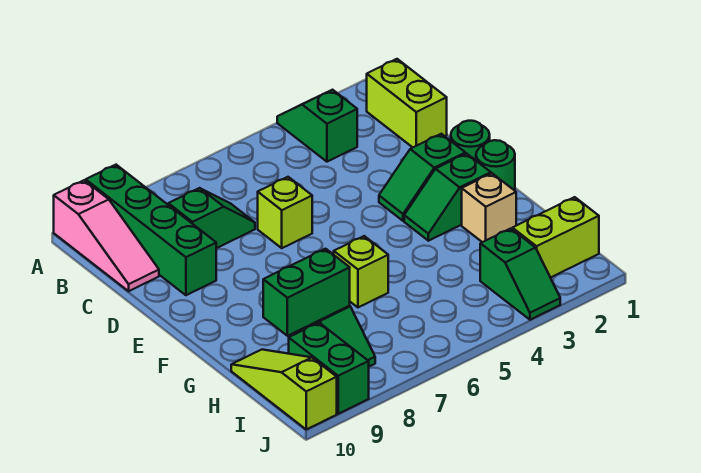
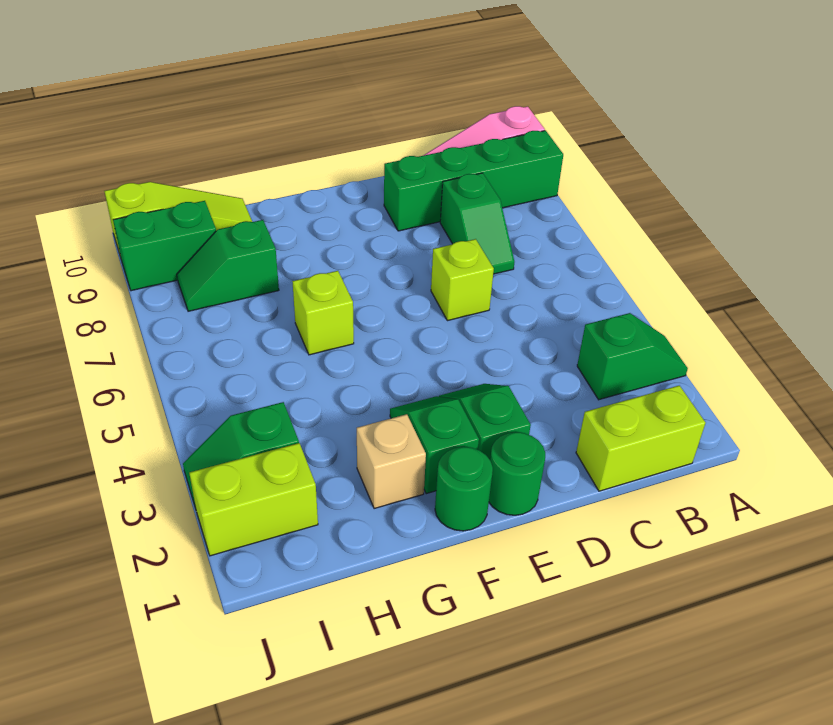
green 1x2 brick [263,249,350,336] -> none
lime 1x2 brick [512,197,599,277] -> lime 1x2 brick turned to [189,443,318,556]

